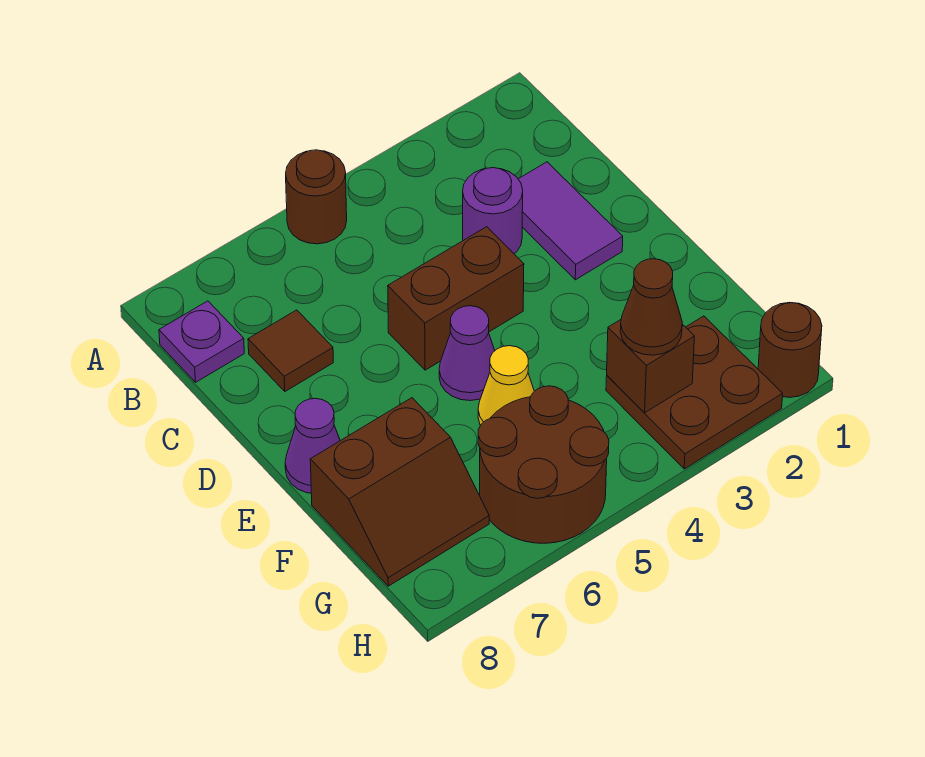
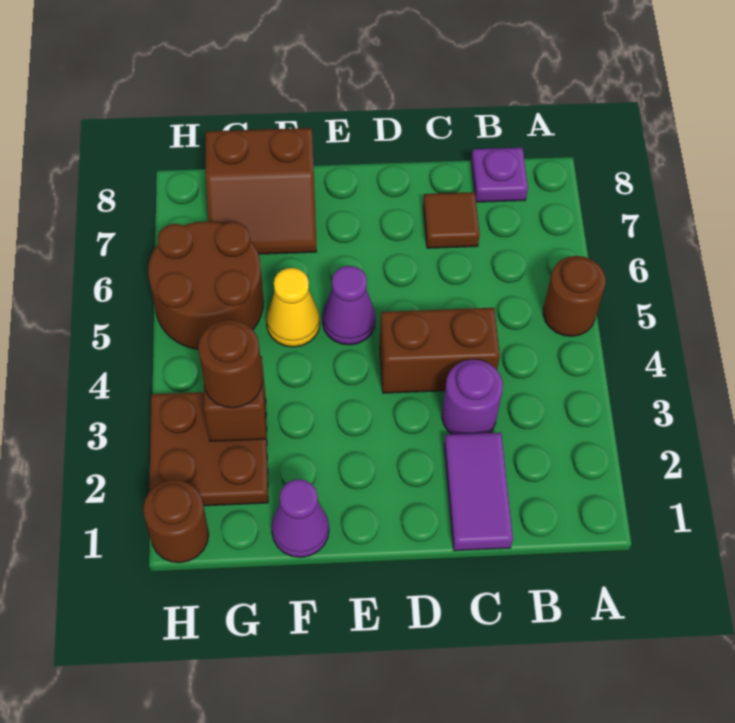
purple 1x2 tile [518,162,623,280] -> purple 1x2 tile turned to [444,433,513,551]
brown 1x2 brick [388,227,524,370] -> brown 1x2 brick turned to [380,308,500,393]
purple 1x1 cone [285,398,340,493] -> purple 1x1 cone moved to [271,479,329,557]
brown 2x2 slope [310,398,489,586] -> brown 2x2 slope turned to [206,128,317,254]
brown 1x1 cone [620,259,682,355] -> brown 1x1 round brick [198,320,262,408]

